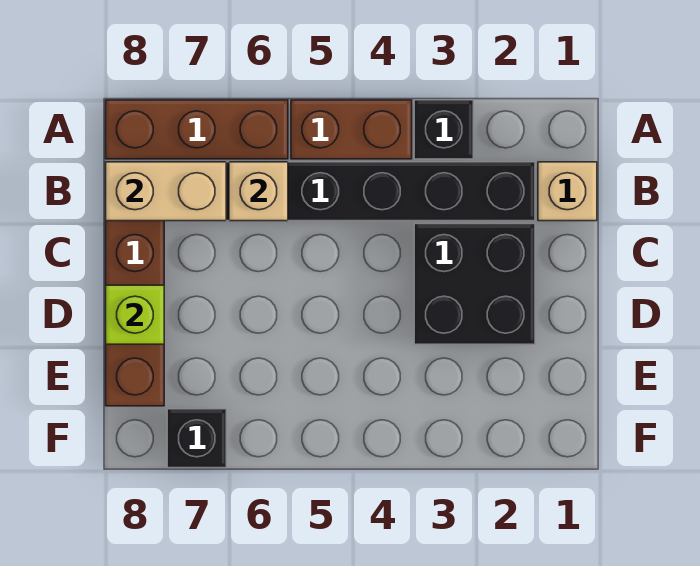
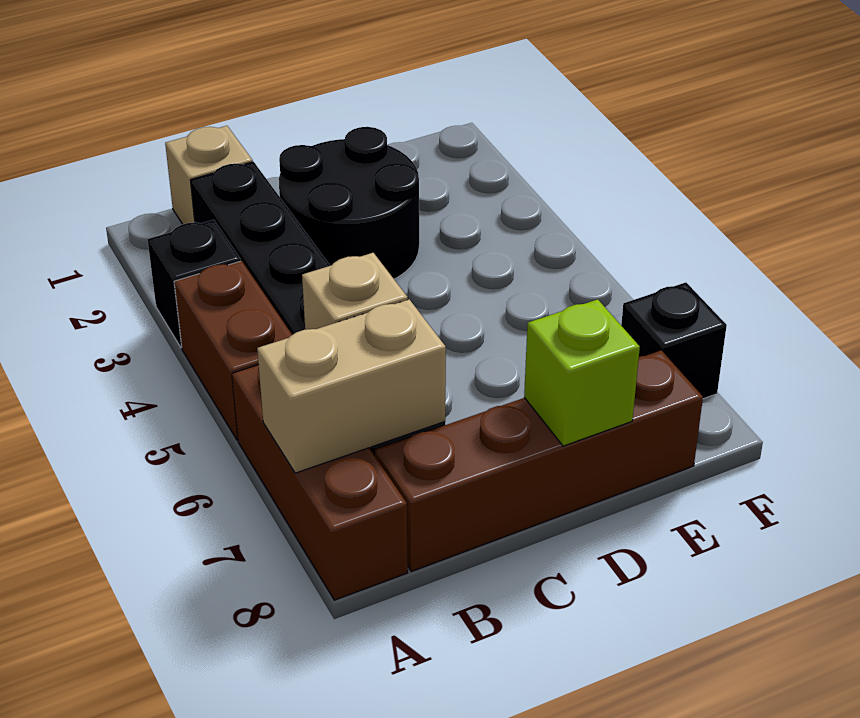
tan 1x2 brick [106,162,226,221] -> tan 1x2 brick turned to [257,299,446,473]
black 2x2 brick [414,224,535,344] -> black 2x2 round brick [279,127,419,279]

